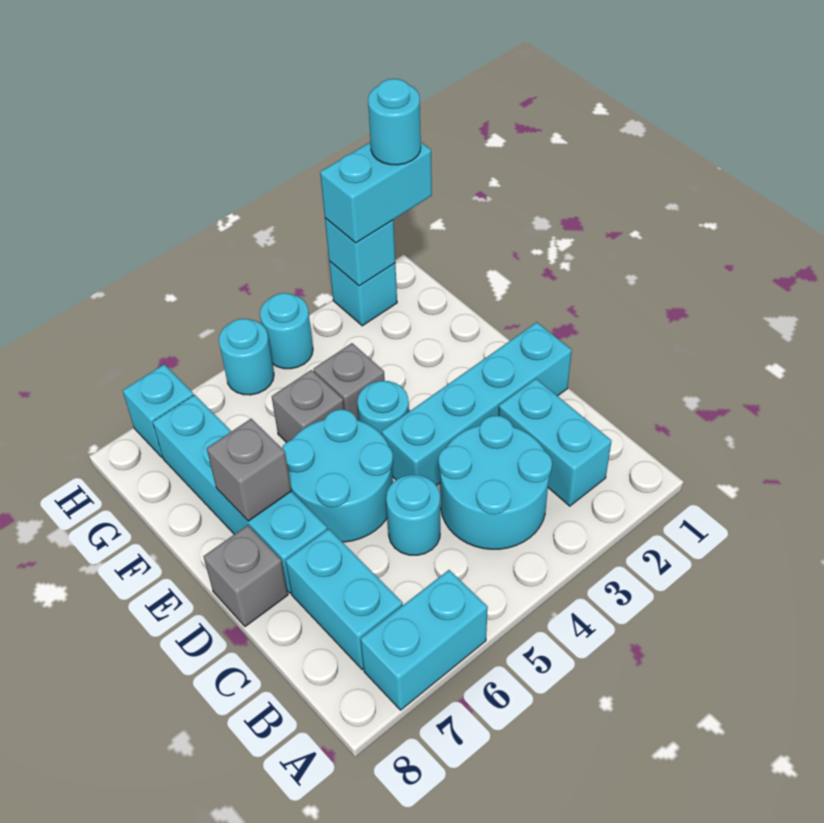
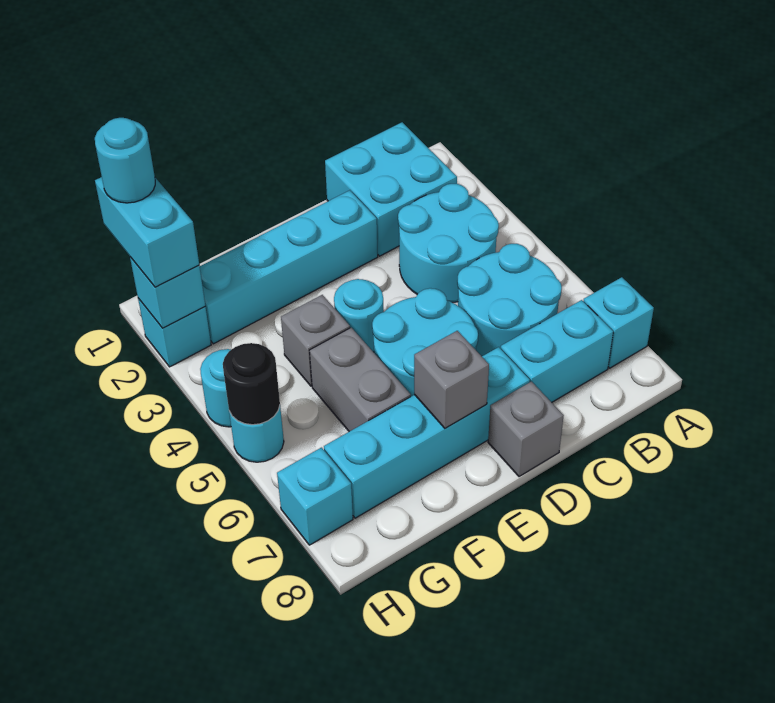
cyan 1x2 brick [360,570,488,710] -> cyan 1x1 brick [583,277,654,368]
cyan 1x2 brick [499,379,612,506] -> cyan 2x2 brick [325,122,457,256]
cyan 1x1 round brick [386,475,440,555] -> cyan 2x2 round brick [457,244,562,356]
cyan 1x4 brick [382,322,572,485] -> cyan 1x4 brick turned to [200,190,378,344]
grey 1x1 brick [272,370,344,443] -> grey 1x2 brick [309,328,411,432]
none -> black 1x1 round brick [223,343,280,425]

